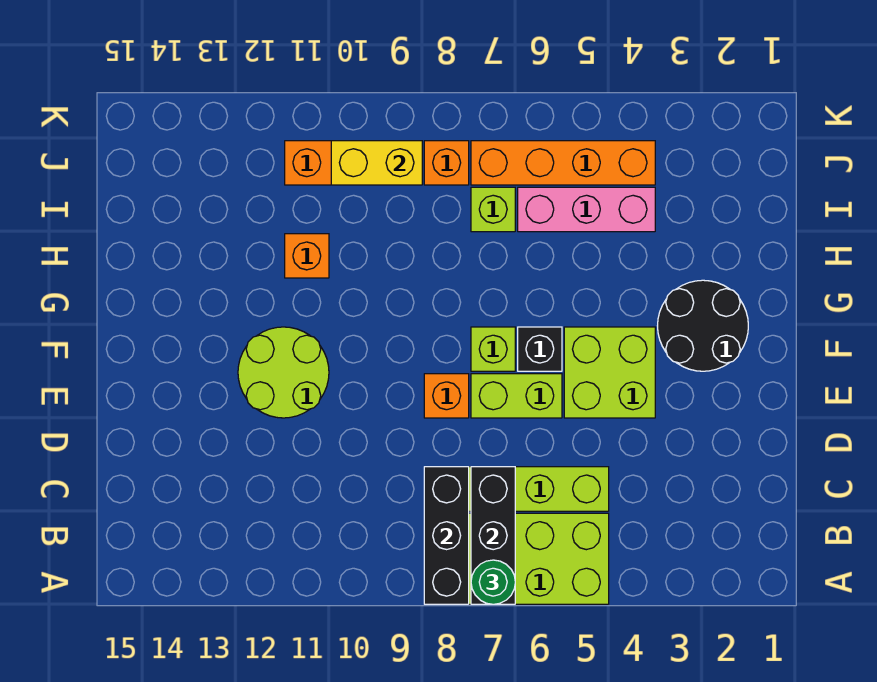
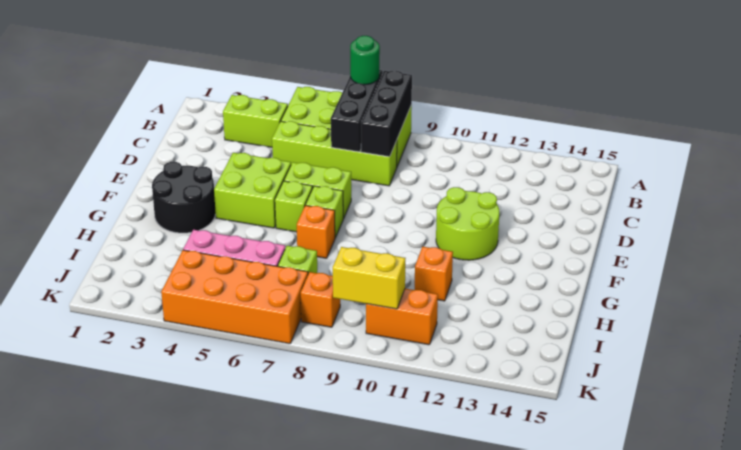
none -> lime 1x2 brick [223,95,288,147]
orange 1x1 brick [424,374,469,418] -> orange 1x1 brick moved to [297,205,335,258]
black 1x1 brick [518,327,562,371] -> lime 1x1 brick [275,181,313,232]
orange 1x4 brick [471,141,655,185] -> orange 2x4 brick [161,250,308,344]

